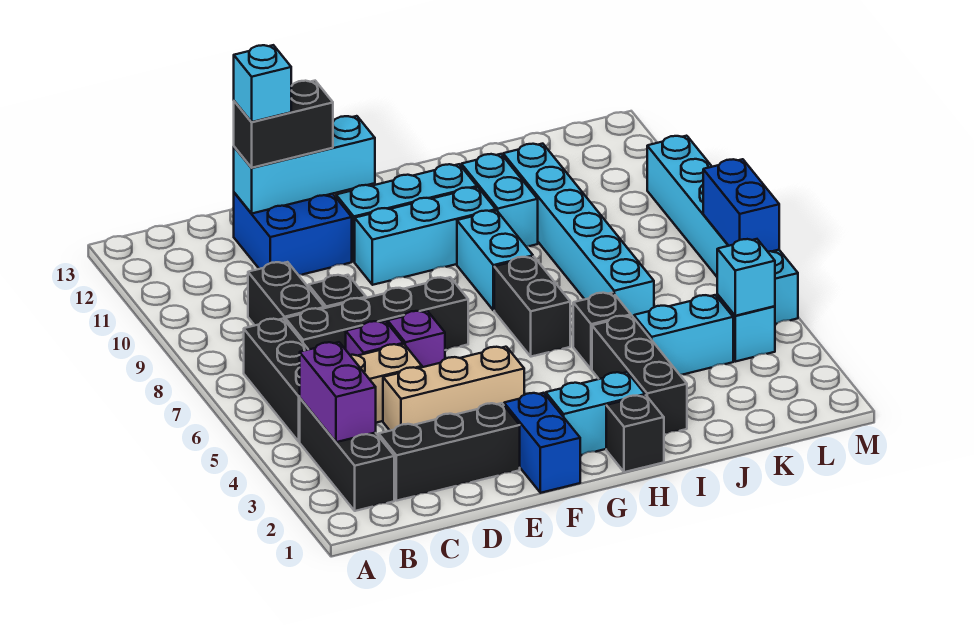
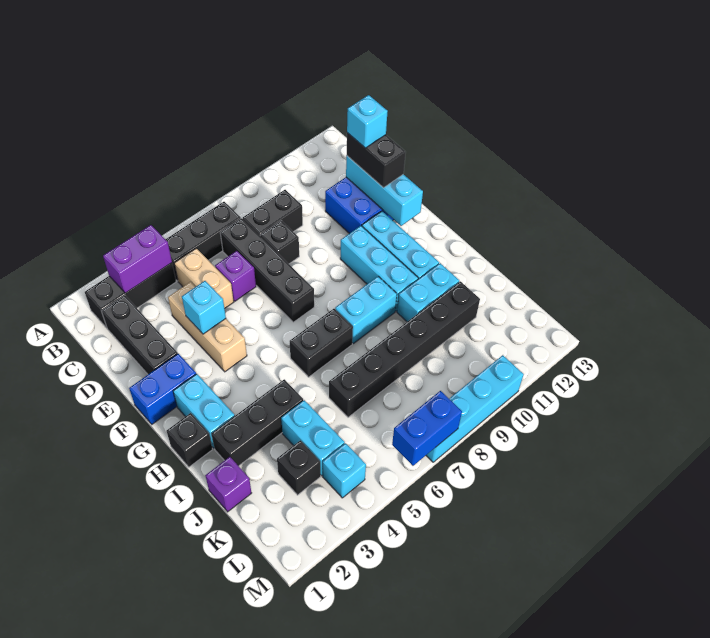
purple 1x1 brick [388,311,445,367] -> purple 1x1 brick moved to [205,457,251,512]
black 1x1 brick [573,293,631,369] -> black 1x1 brick moved to [277,440,321,495]
cyan 1x6 brick [503,144,654,318] -> black 1x6 brick [329,281,480,417]
cyan 1x1 brick [717,239,775,316] -> cyan 1x1 brick moved to [182,281,226,334]
cyan 1x6 brick [647,136,798,324] -> cyan 1x4 brick [426,355,524,462]

